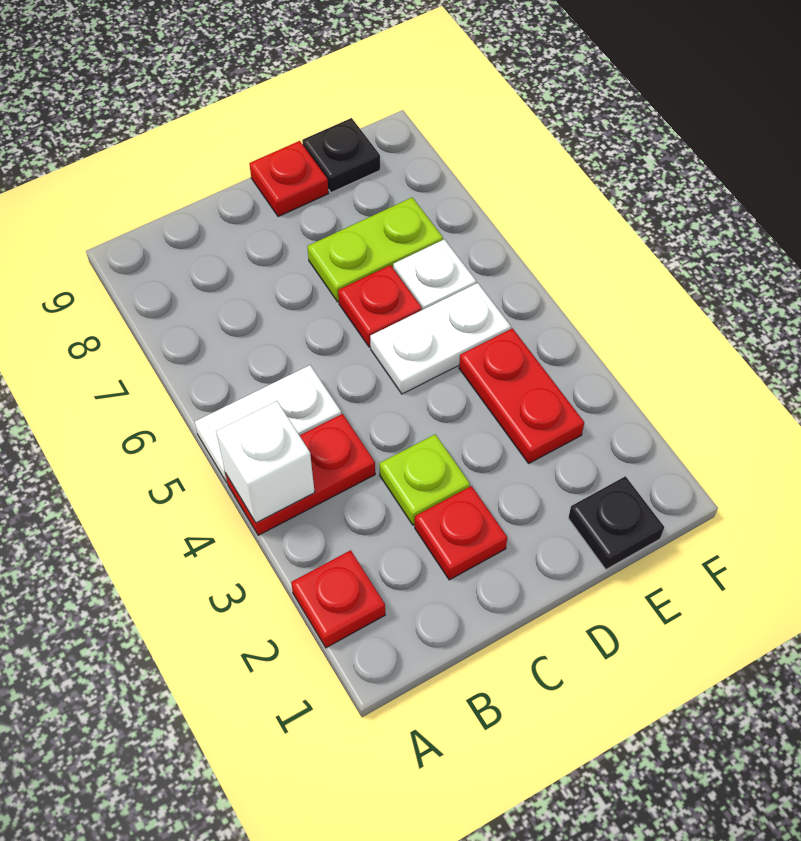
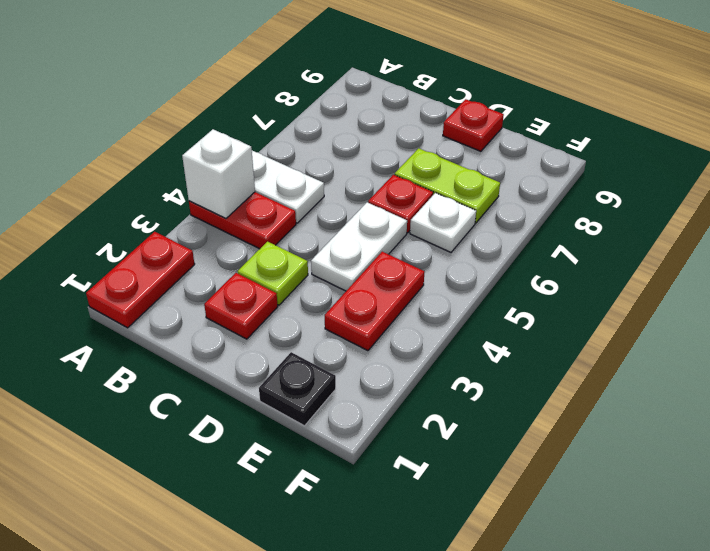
red 1x1 plate [291,550,385,648] -> red 1x2 plate [86,232,195,328]
white 1x2 plate [370,283,511,394] -> white 1x2 plate turned to [311,202,407,291]
black 1x1 plate [302,118,380,192] -> none

